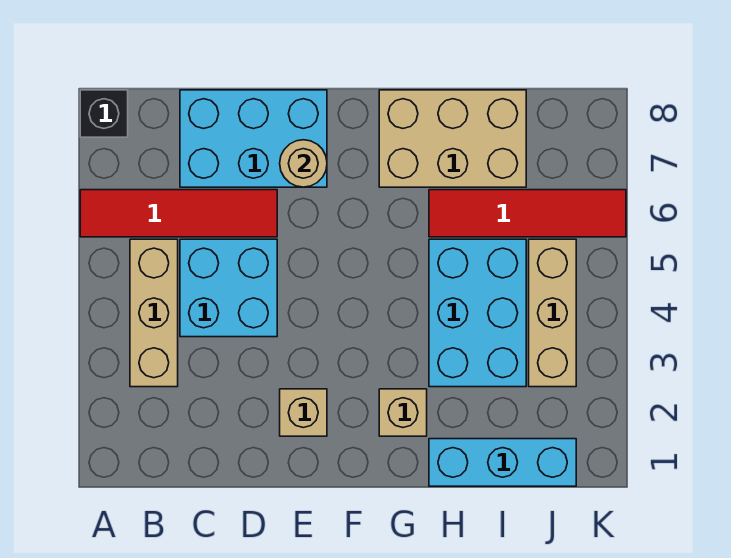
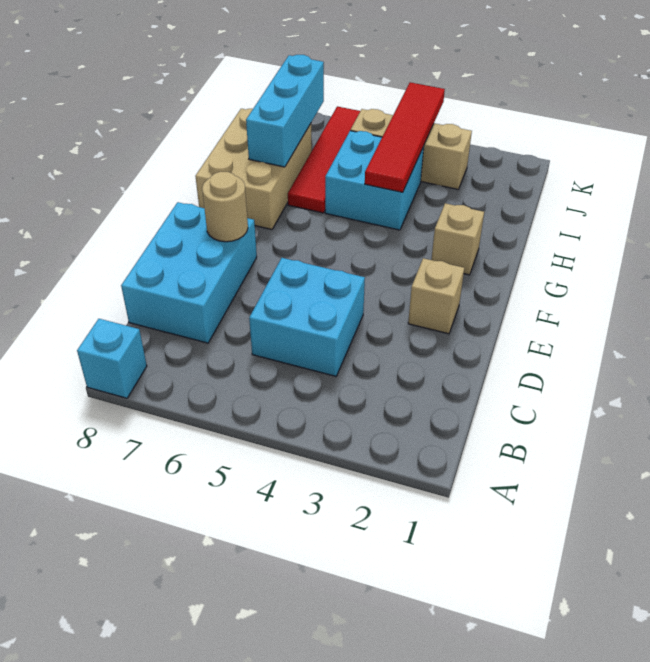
red 1x4 tile [80,190,277,237] -> red 1x4 tile moved to [365,82,445,192]
black 1x1 brick [80,90,128,137] -> cyan 1x1 brick [77,319,147,398]
tan 1x3 brick [130,239,178,387] -> none
cyan 1x3 brick [429,439,576,486] -> cyan 1x3 brick moved to [246,55,324,167]
cyan 2x3 brick [429,239,526,387] -> cyan 2x2 brick [325,131,424,230]

